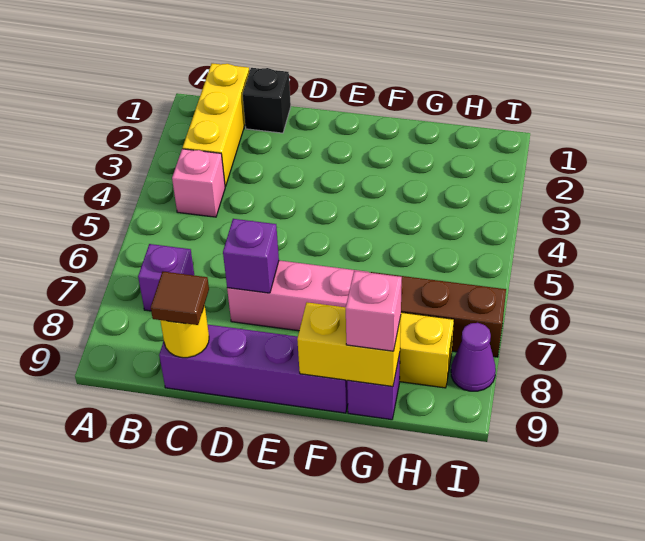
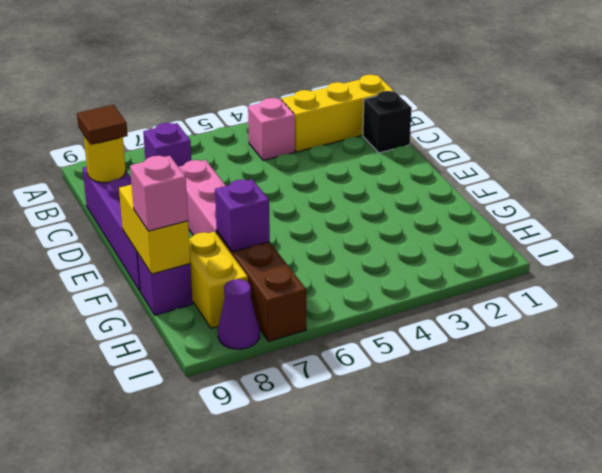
purple 1x1 brick [223,219,279,293] -> purple 1x1 brick moved to [215,179,270,252]

